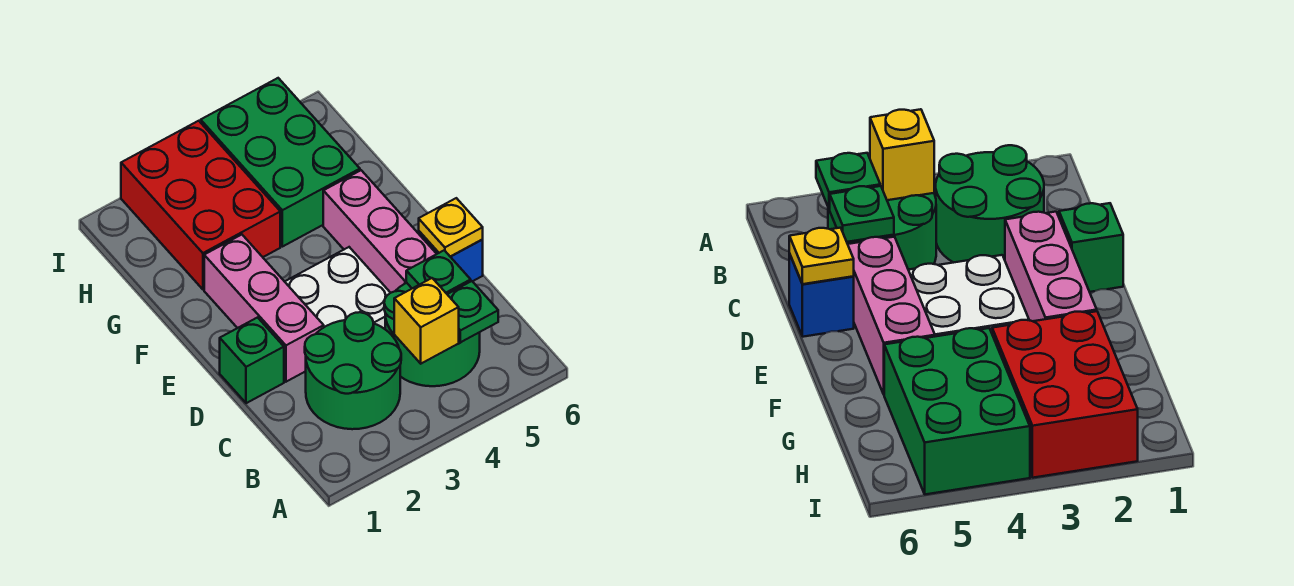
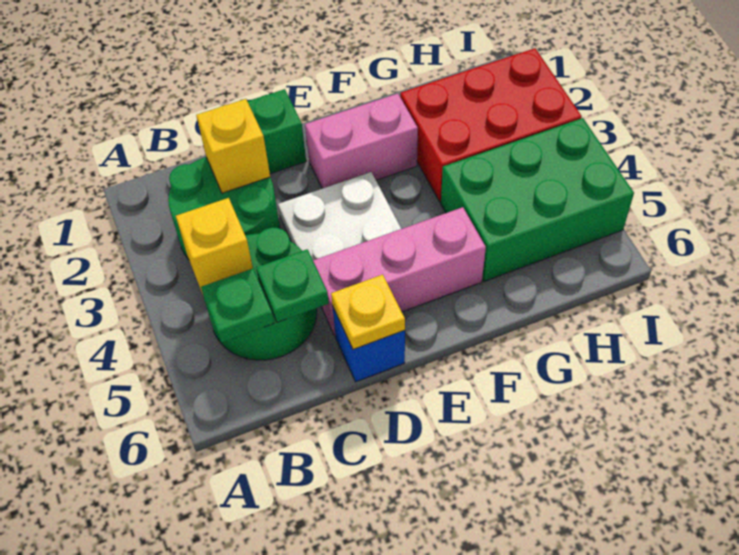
none -> yellow 1x1 brick [196,99,270,193]
pink 1x3 brick [204,235,324,382] -> pink 1x2 brick [305,94,418,189]

